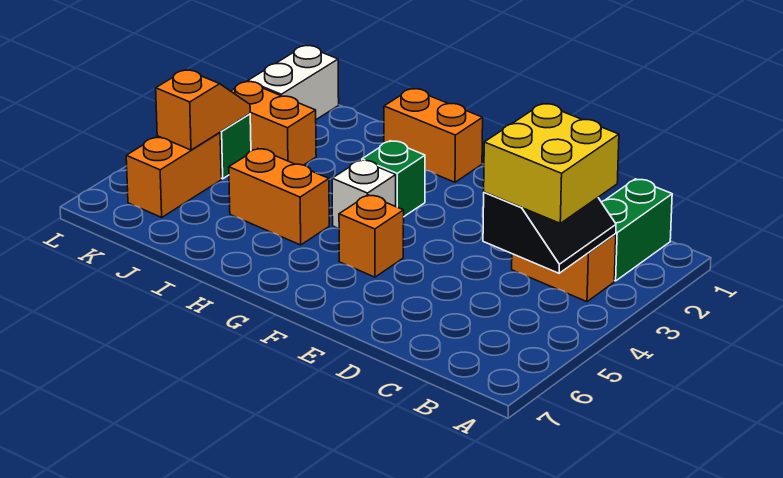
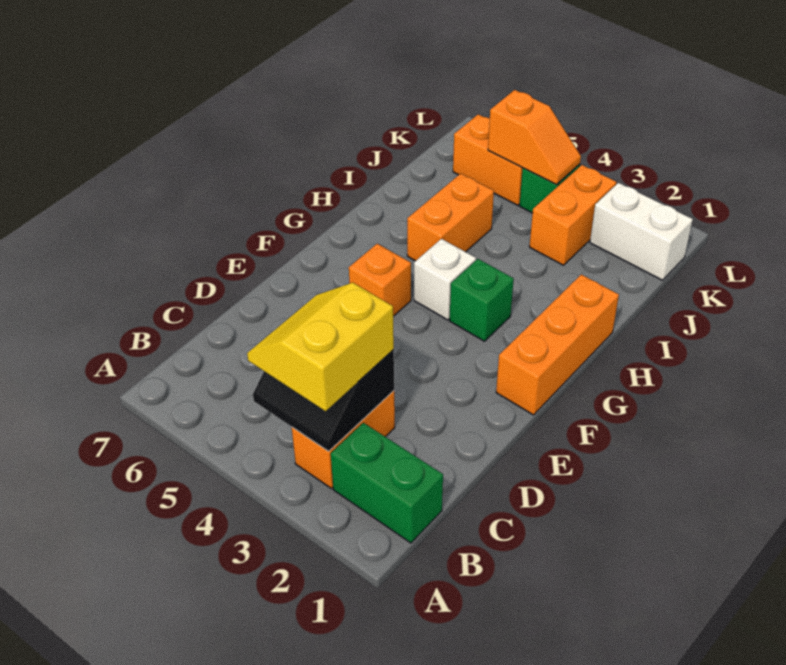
yellow 2x2 brick [484,104,619,223] -> yellow 2x2 slope [247,283,394,411]
orange 1x2 brick [384,89,483,182] -> orange 1x3 brick [496,274,619,415]

